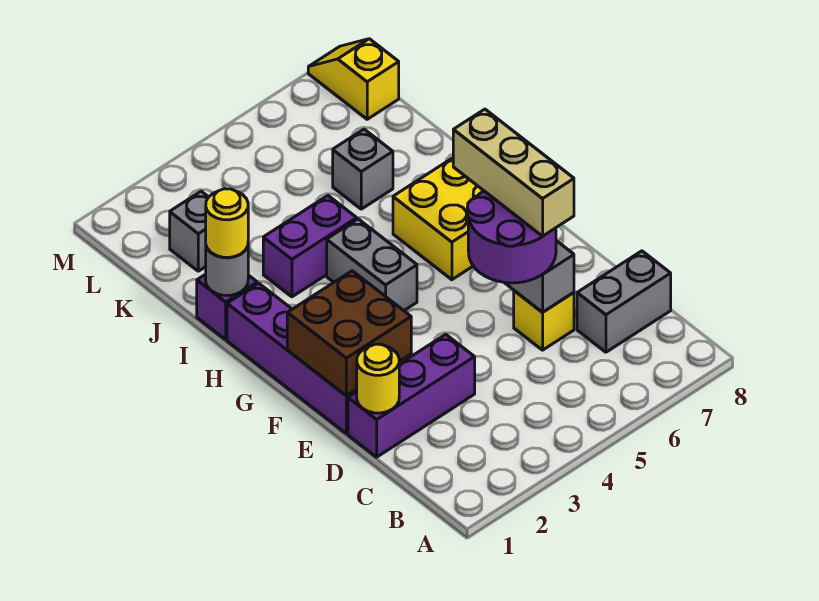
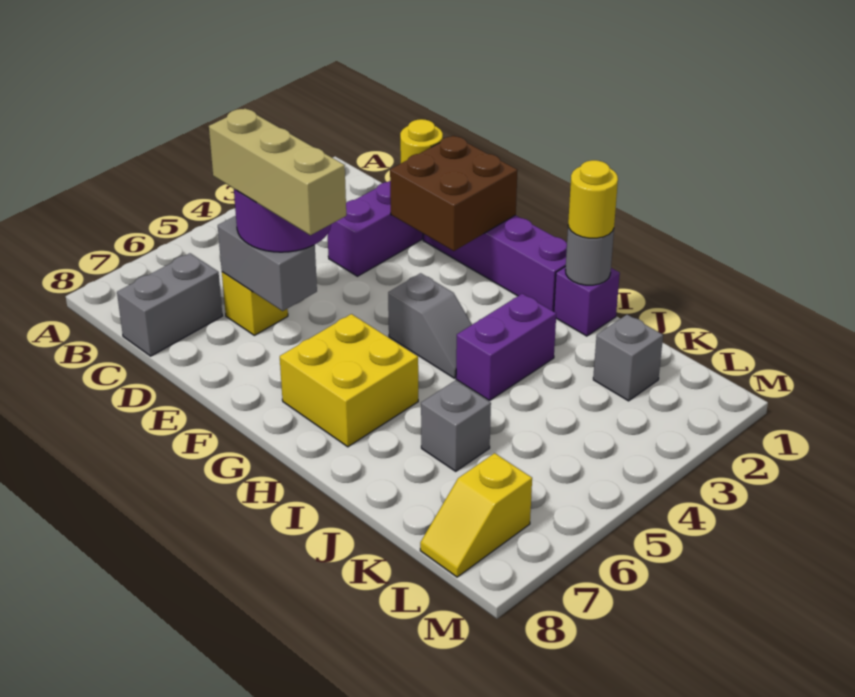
grey 1x2 brick [327,219,417,311] -> grey 1x2 slope [388,273,472,378]
yellow 1x2 slope [308,39,399,119] -> yellow 1x2 slope turned to [420,453,532,577]

